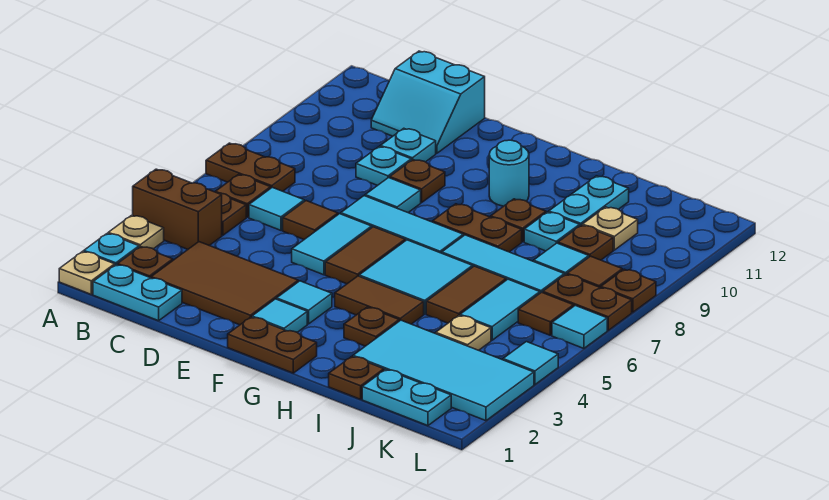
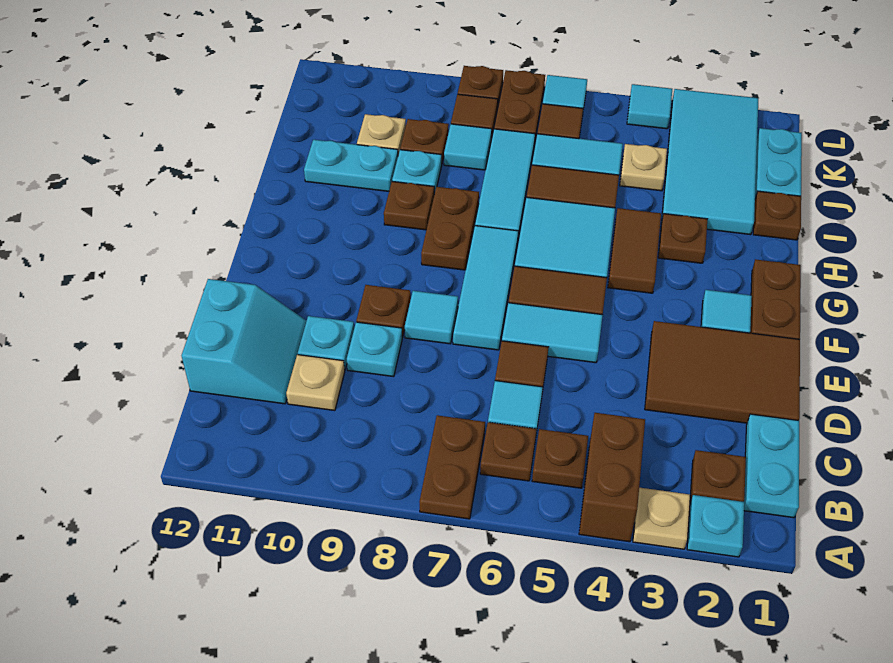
tan 1x1 plate [59,251,115,294] -> tan 1x1 plate moved to [286,355,345,411]
brown 2x3 tile [151,242,298,325] -> brown 2x3 tile turned to [645,321,800,423]
cyan 1x1 tile [277,281,332,324] -> none
cyan 1x1 round brick [489,140,529,206] -> none

